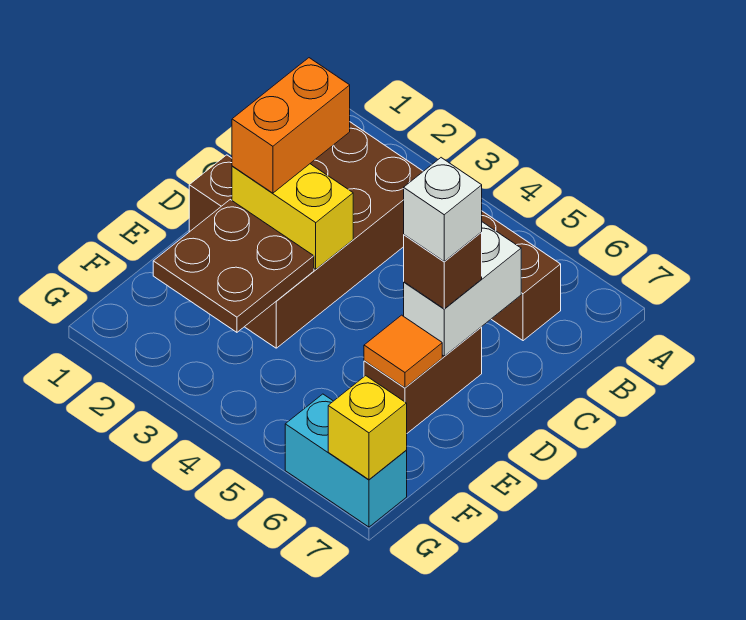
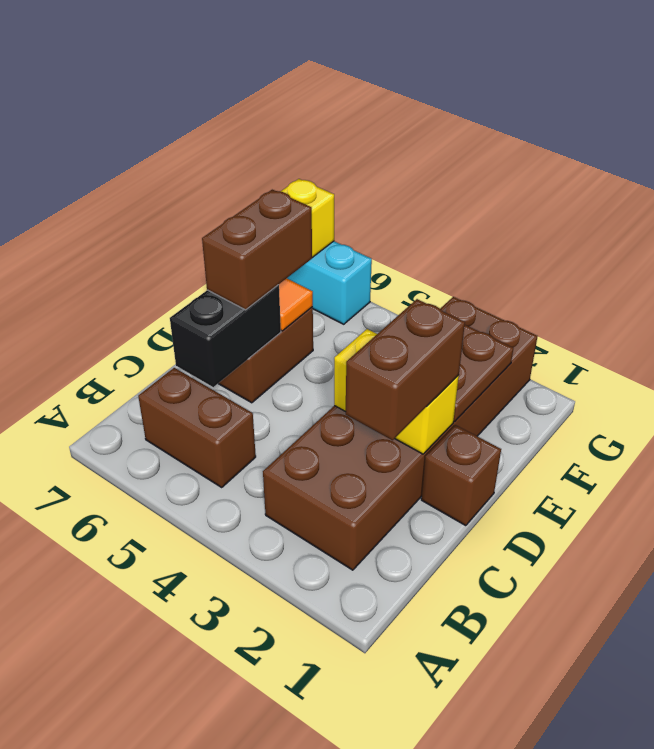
brown 2x4 brick [245,122,423,348] -> brown 2x6 brick [263,297,538,570]
orange 1x2 brick [232,58,350,193] -> brown 1x2 brick [346,299,465,440]
white 1x2 brick [404,222,521,356] -> black 1x2 brick [170,285,281,387]
brown 1x1 brick [404,232,482,309] -> brown 1x2 brick [202,190,312,310]
white 1x1 brick [404,158,482,262] -> none

